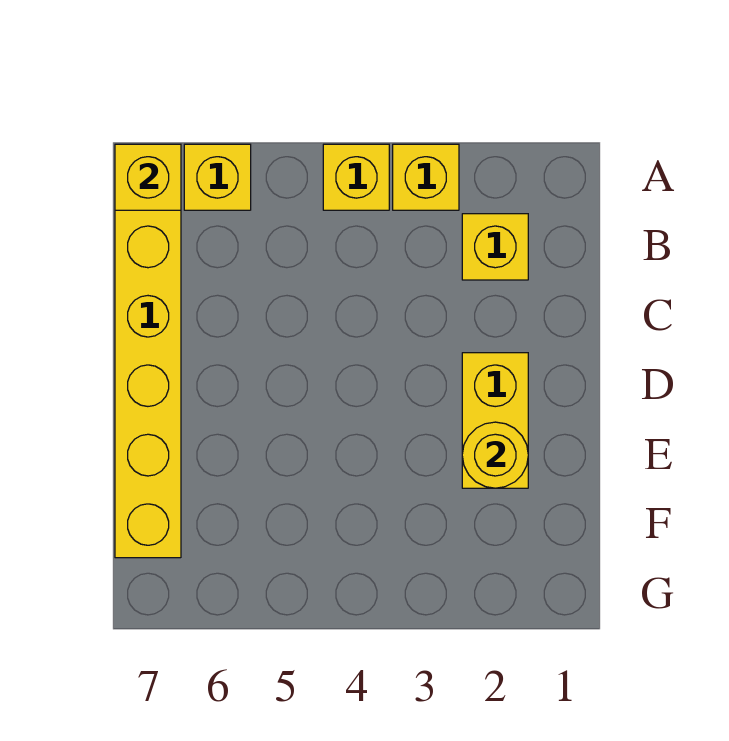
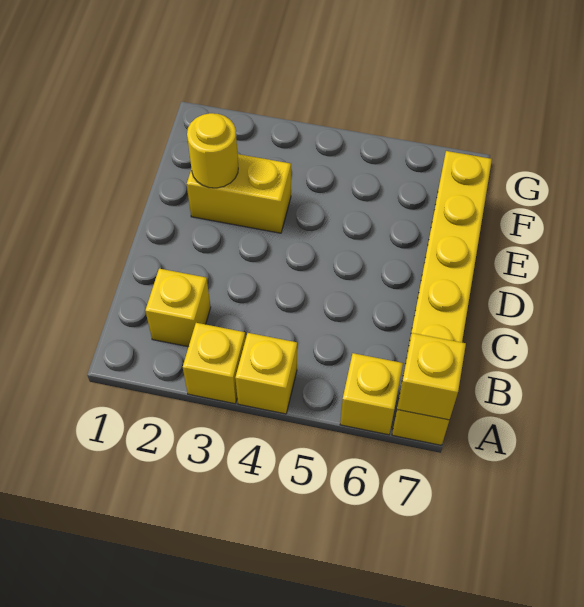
yellow 1x2 brick [462,353,528,488] -> yellow 1x2 brick turned to [187,154,291,233]

